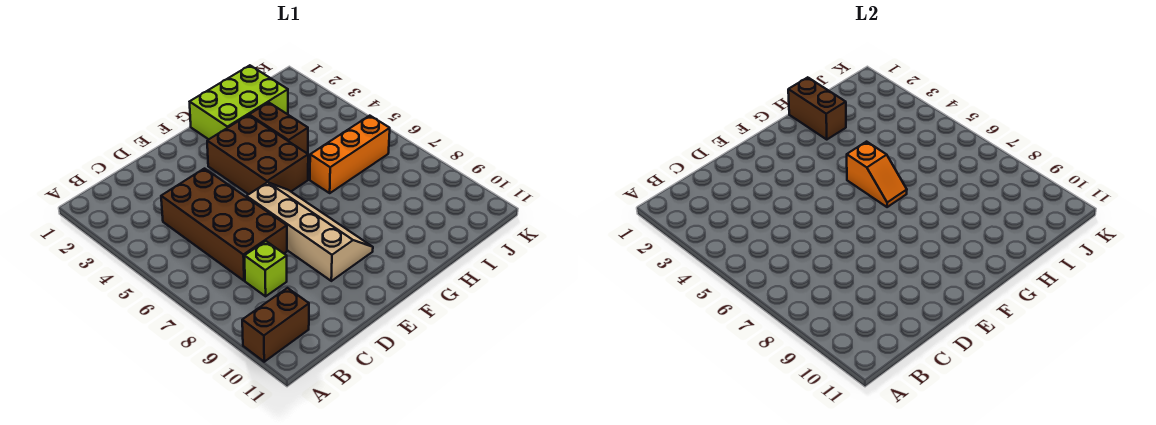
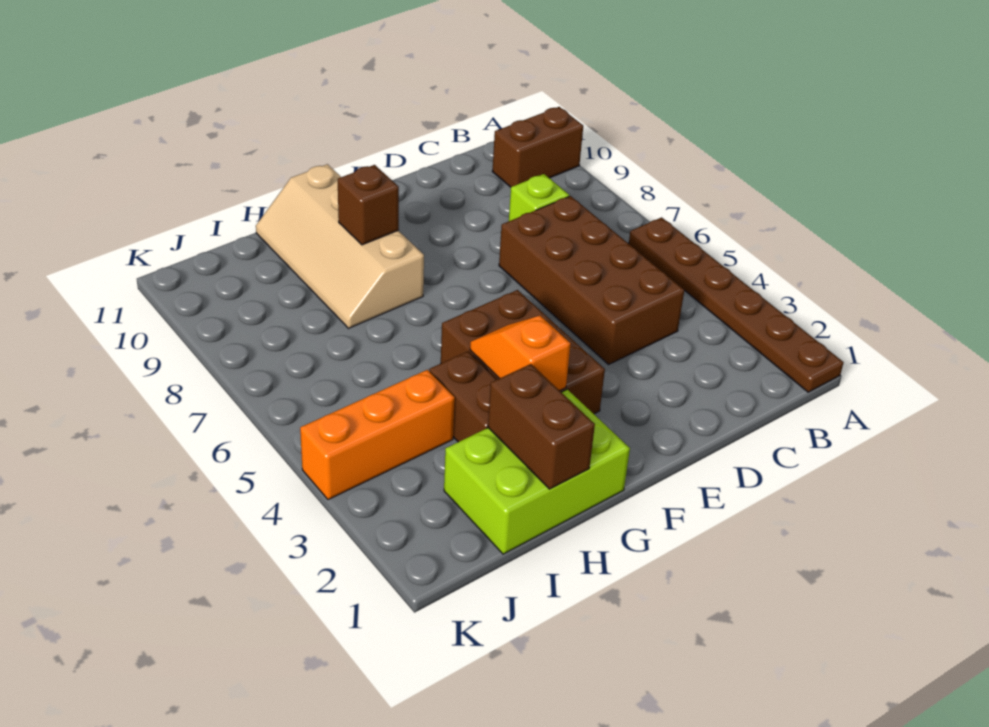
none -> brown 1x6 plate [629,217,844,392]
tan 2x4 slope [247,182,373,281] -> tan 2x4 slope moved to [256,164,424,328]
orange 1x2 slope [847,142,907,207] -> orange 1x2 slope moved to [470,316,571,391]
none -> brown 1x1 brick [338,165,399,245]
orange 1x3 brick [310,116,390,193] -> orange 1x3 brick moved to [300,370,455,500]

